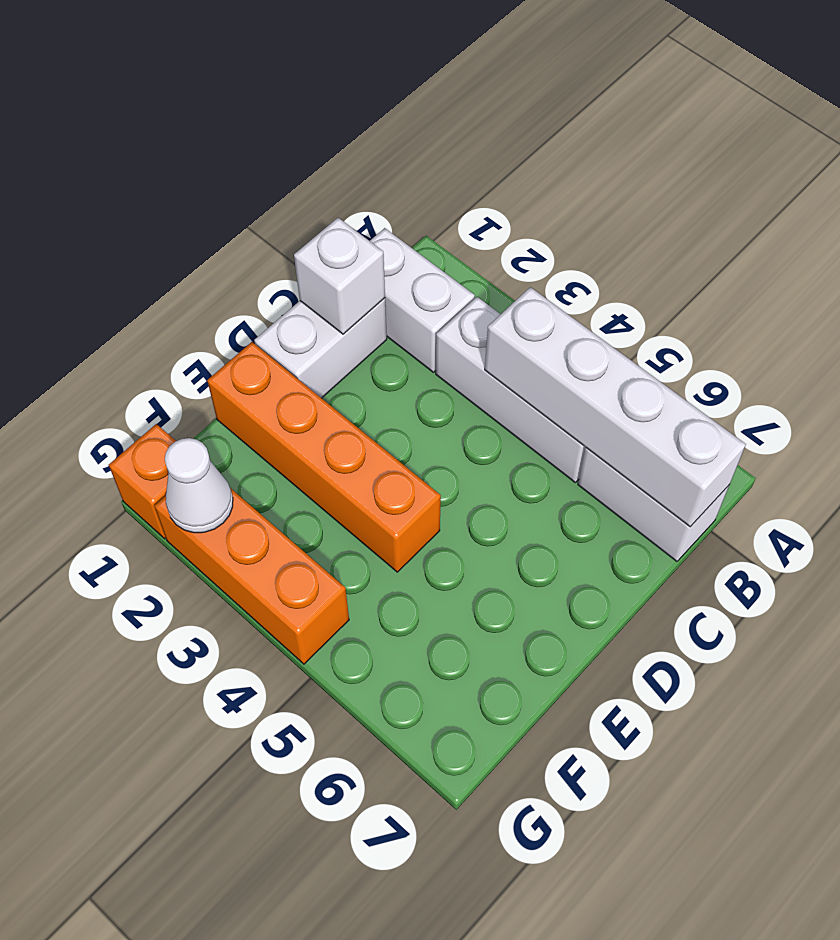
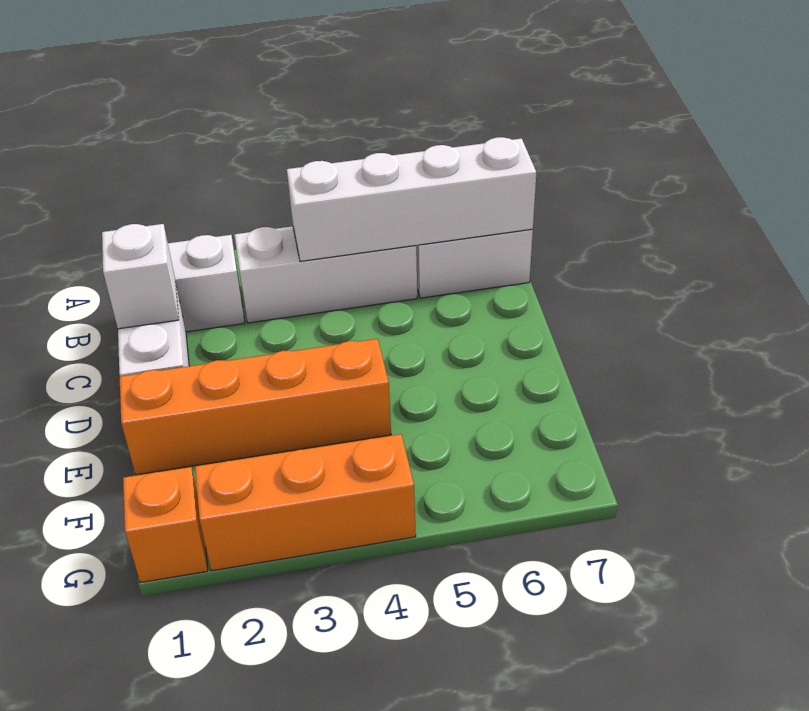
white 1x1 cone [165,438,233,533] -> none

